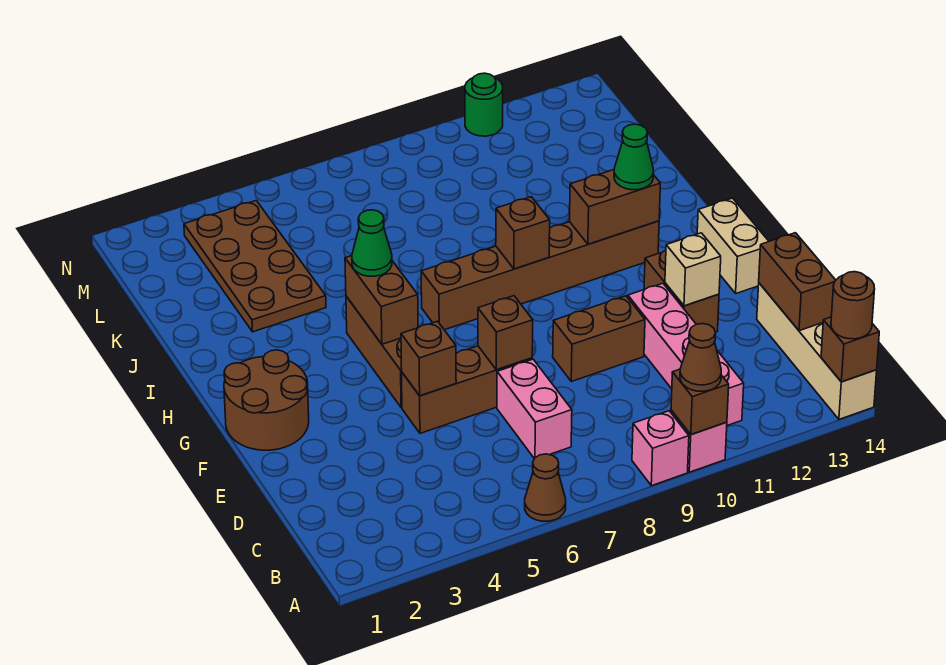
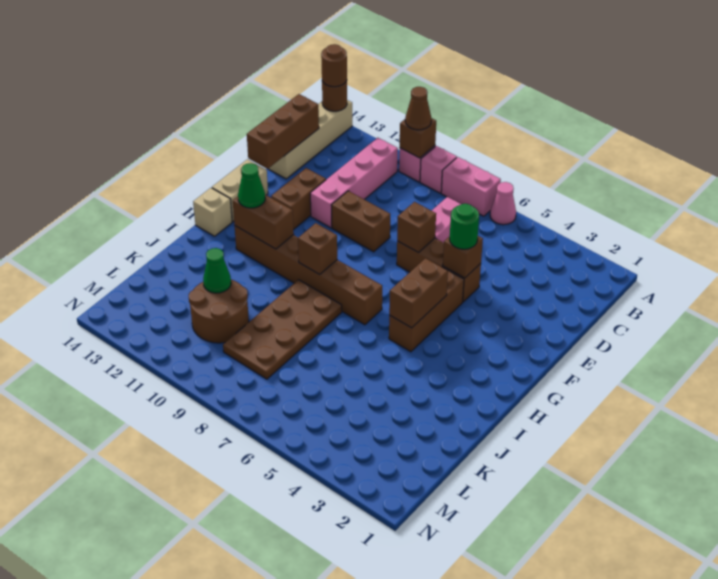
brown 1x1 cone [525,454,566,521] -> pink 1x1 cone [490,182,516,225]
none -> pink 1x2 brick [441,157,501,216]
brown 1x1 brick [821,317,879,382] -> brown 1x1 round brick [322,81,347,111]
brown 1x2 brick [759,233,836,331] -> brown 1x3 brick [247,94,319,169]
tan 1x1 brick [665,233,721,306] -> tan 1x1 brick moved to [193,188,232,236]
brown 2x2 round brick [224,350,309,450] -> brown 2x2 round brick moved to [189,280,249,343]
green 1x1 cone [352,210,392,276] -> green 1x1 cone moved to [203,248,231,293]
brown 2x4 plate [184,201,326,332] -> brown 2x4 plate moved to [223,280,342,379]
green 1x1 round brick [465,73,503,136] -> green 1x1 round brick moved to [450,204,479,249]

